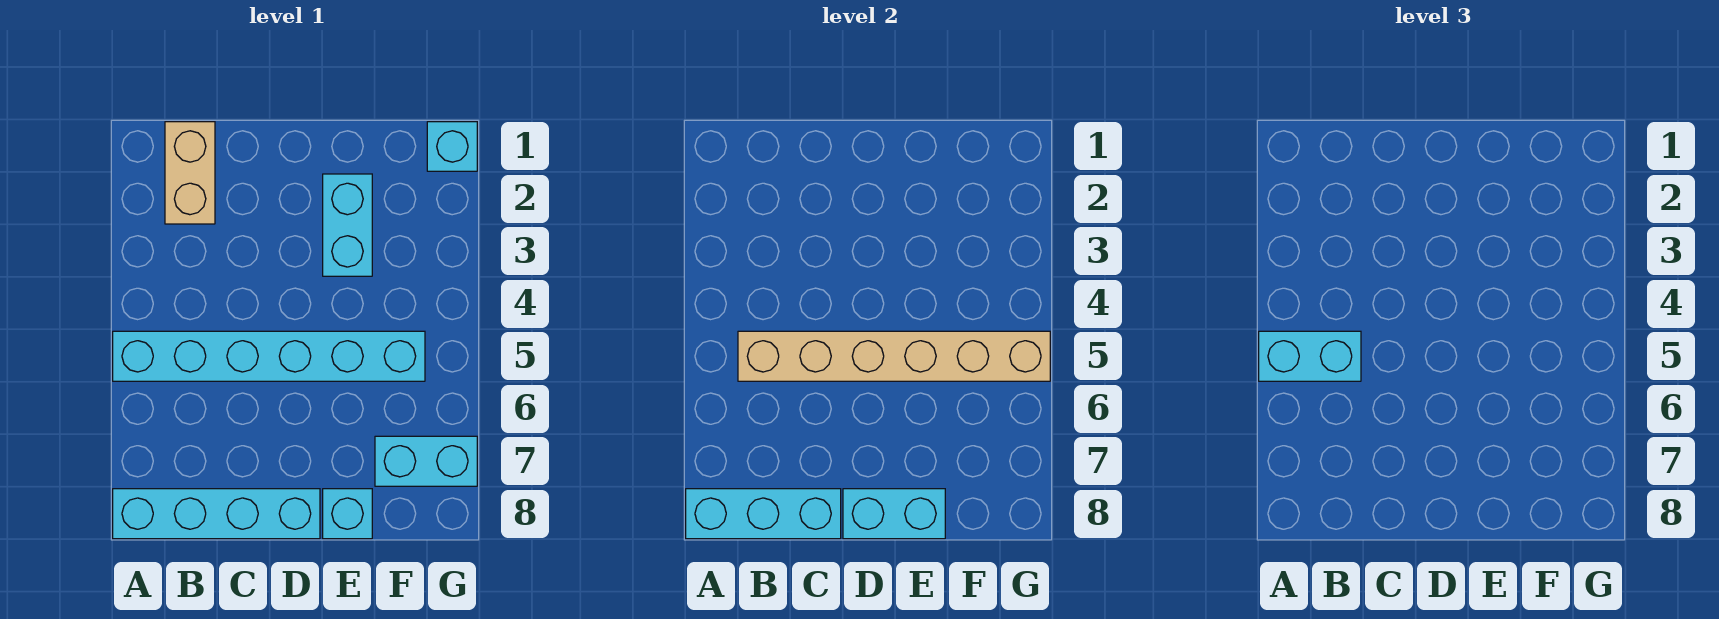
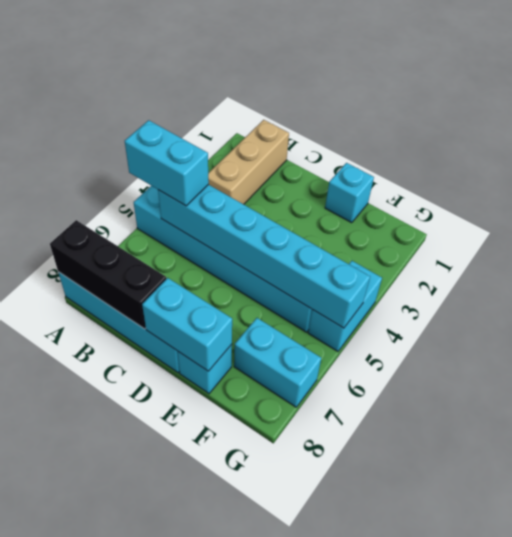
cyan 1x3 brick [686,489,841,539] -> black 1x3 brick [50,220,166,329]
tan 1x2 brick [165,122,215,224] -> tan 1x3 brick [208,120,289,204]
tan 1x6 brick [738,331,1050,381] -> cyan 1x6 brick [158,185,370,328]
cyan 1x2 brick [323,174,372,276] -> cyan 1x2 brick moved to [308,261,382,351]
cyan 1x1 brick [427,122,477,171] -> cyan 1x1 brick moved to [325,163,374,223]

